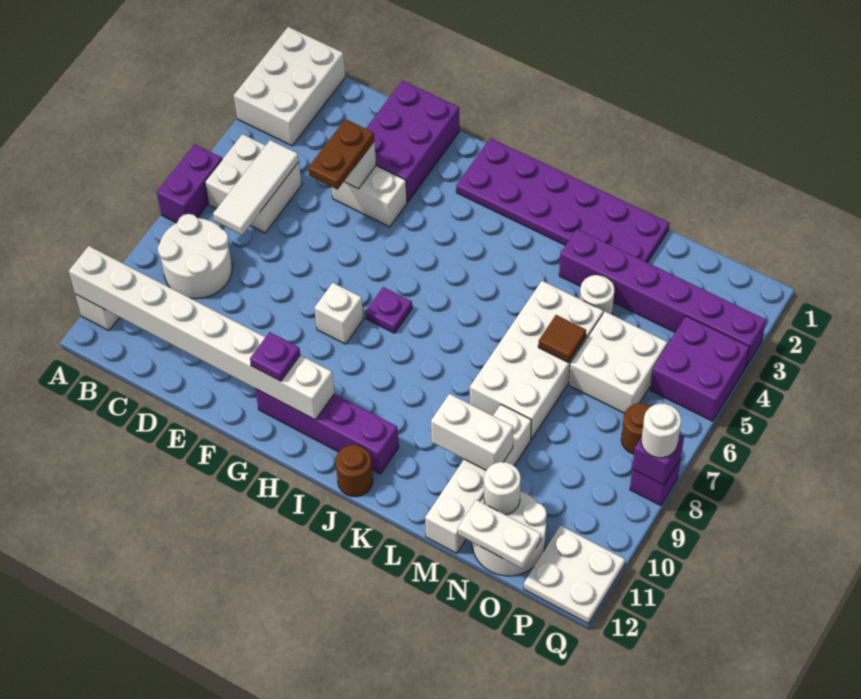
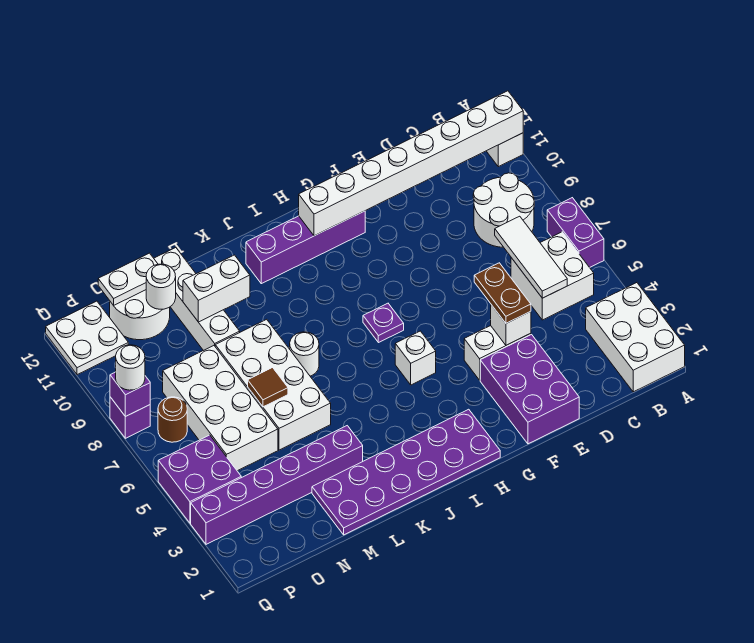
white 1x1 brick [314,283,363,344] -> white 1x1 brick moved to [395,331,436,385]
purple 1x1 plate [250,332,300,381] -> none
brown 1x1 round brick [335,445,373,497] -> none
white 1x1 round brick [580,275,614,314] -> white 1x1 round brick moved to [290,332,319,376]
white 2x2 brick [569,312,667,413] -> white 2x4 brick [163,346,278,471]

